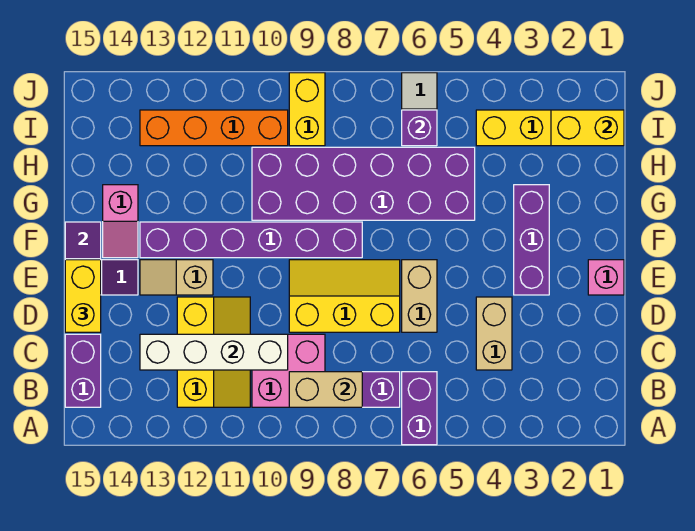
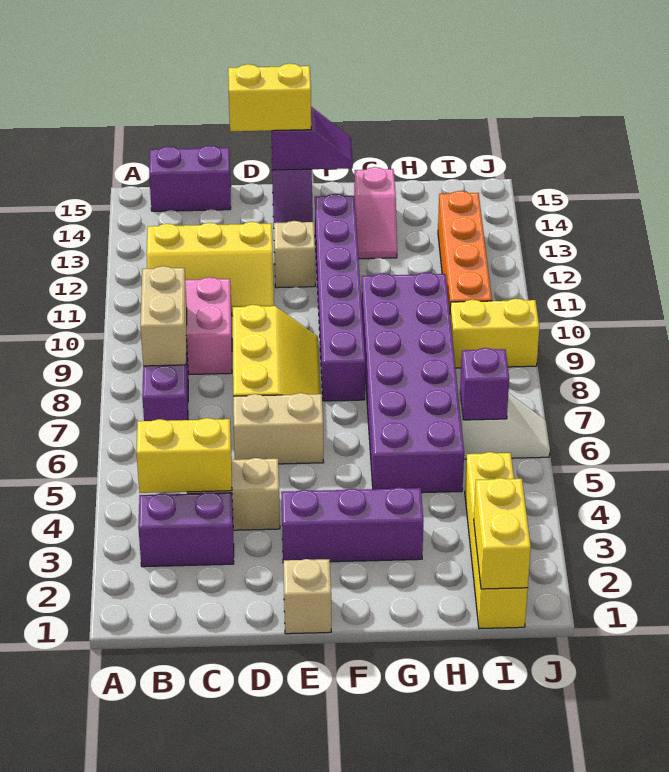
purple 1x2 brick [402,372,437,445] -> purple 1x2 brick moved to [138,492,234,567]
none -> yellow 1x2 brick [136,418,232,493]
white 1x4 brick [140,334,288,370] -> none
pink 1x1 brick [588,260,624,295] -> tan 1x1 brick [283,559,331,634]
pink 1x2 slope [103,185,138,258] -> pink 1x2 slope turned to [354,167,397,259]

